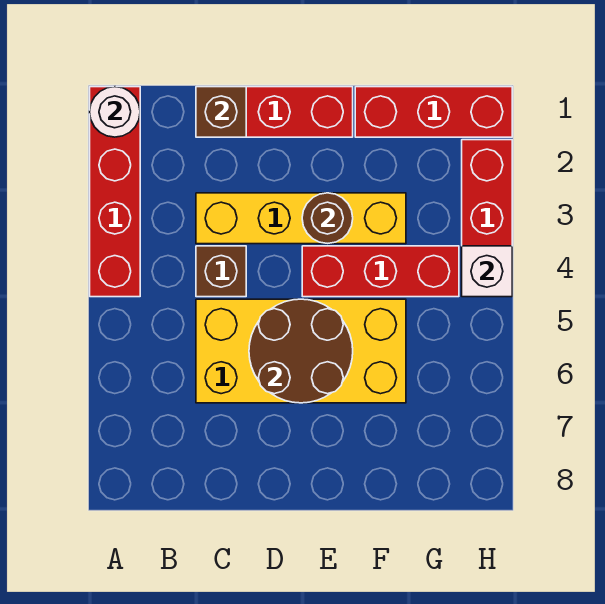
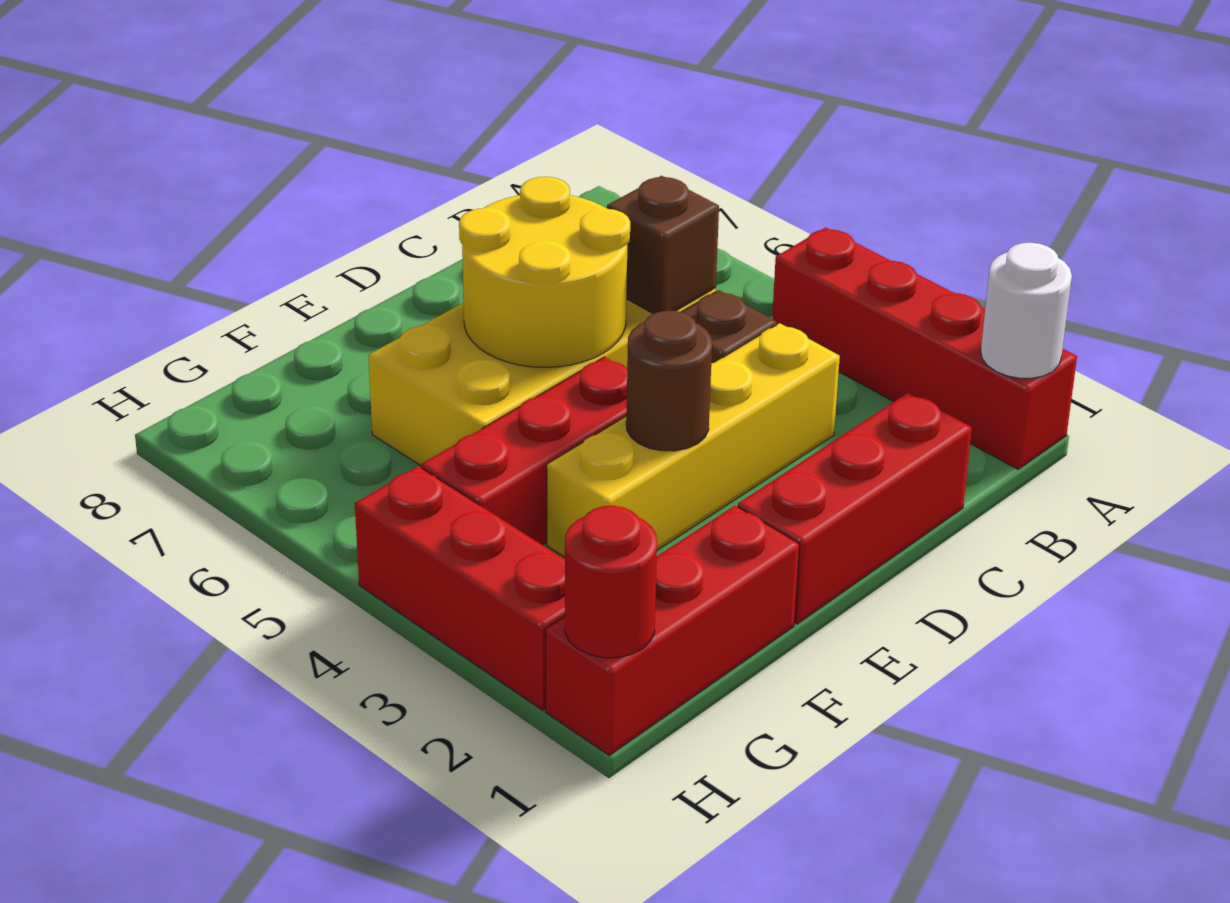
brown 1x1 brick [196,87,246,137] -> brown 1x1 brick moved to [607,176,719,314]
brown 2x2 round brick [249,299,353,403] -> yellow 2x2 round brick [459,177,630,367]
none -> red 1x1 round brick [565,506,657,658]
white 1x1 brick [462,246,512,297] -> none

